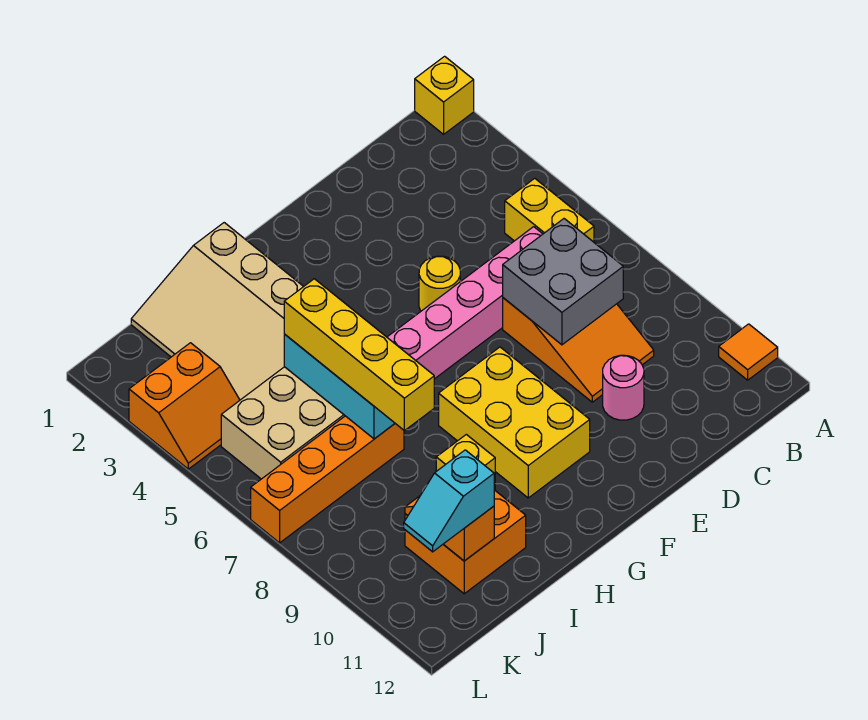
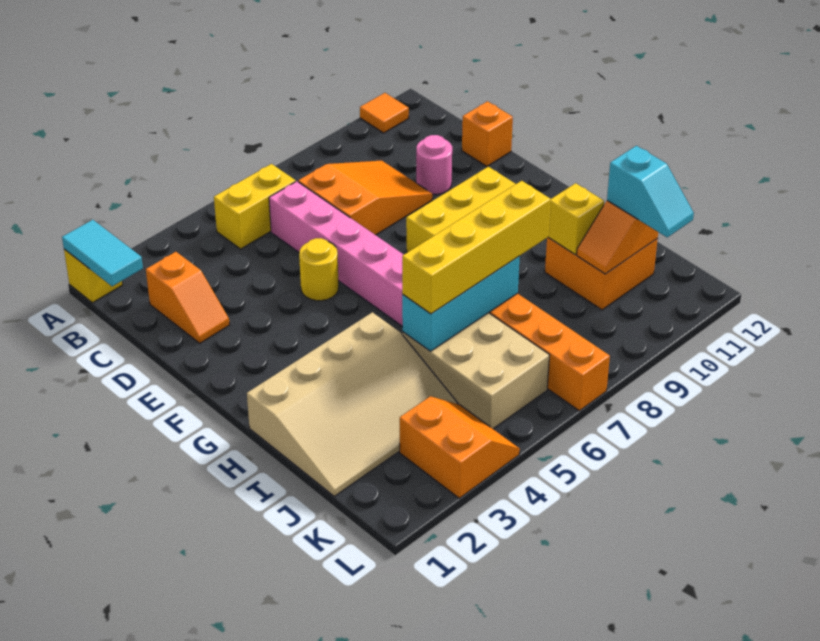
none -> cyan 1x2 tile [62,220,143,286]
none -> orange 1x2 slope [146,252,230,343]
grey 2x2 brick [503,219,623,345] -> none
none -> orange 1x1 brick [462,101,513,166]

